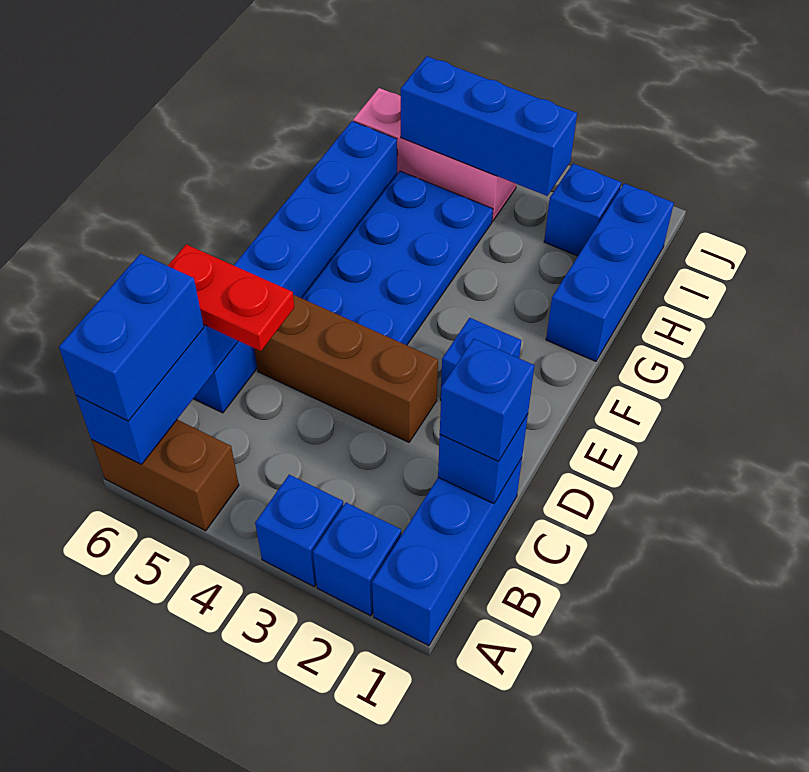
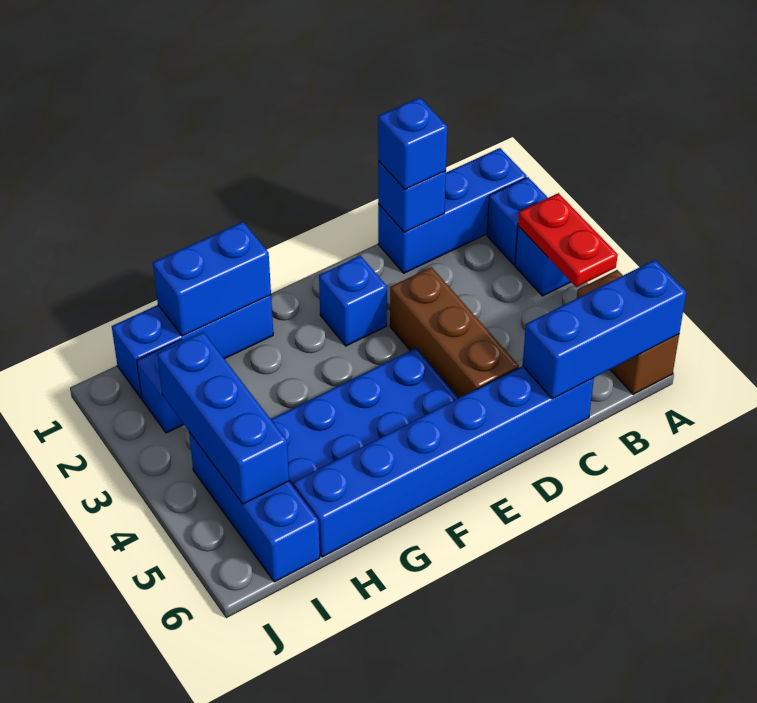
blue 1x2 brick [59,254,204,421] -> blue 1x2 brick moved to [153,222,271,336]
red 1x2 plate [168,244,294,351] -> red 1x2 plate moved to [518,193,618,287]
pink 1x3 brick [353,88,516,221] -> blue 1x3 brick [189,432,320,582]

